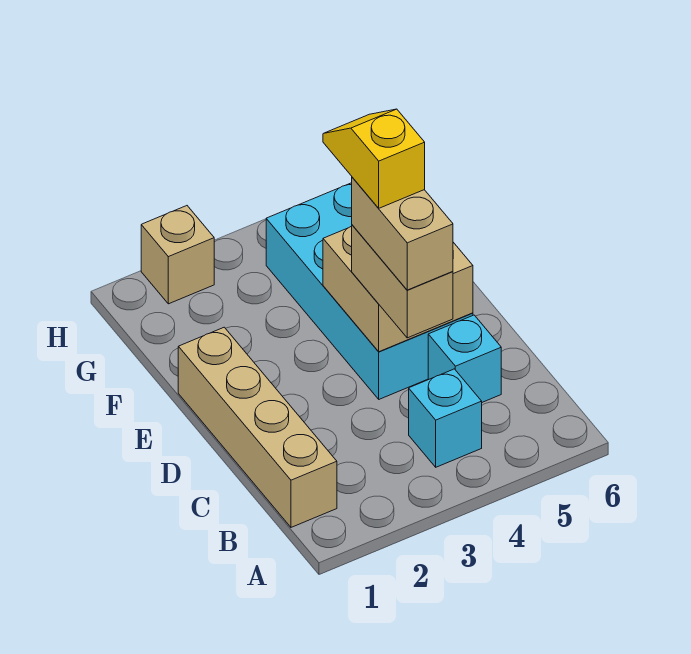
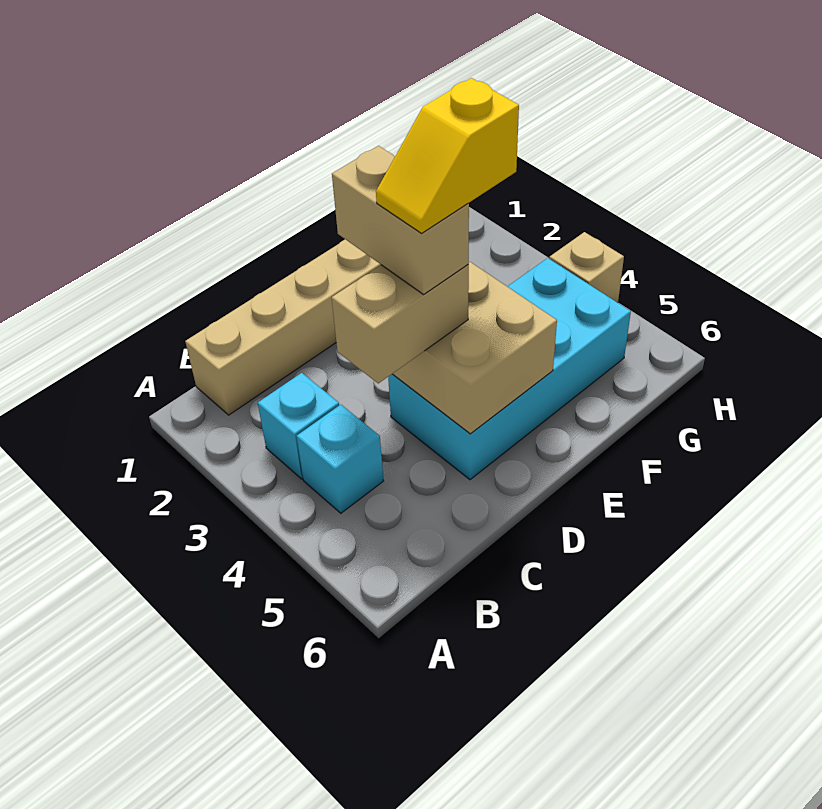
tan 1x2 brick [352,177,453,290] -> tan 1x2 brick turned to [332,146,469,294]
cyan 1x1 brick [428,315,501,402] -> cyan 1x1 brick moved to [258,373,339,479]
yellow 1x2 slope [323,109,425,208] -> yellow 1x2 slope turned to [376,78,519,233]
tan 1x1 brick [141,206,214,304] -> tan 1x1 brick moved to [549,232,624,303]

